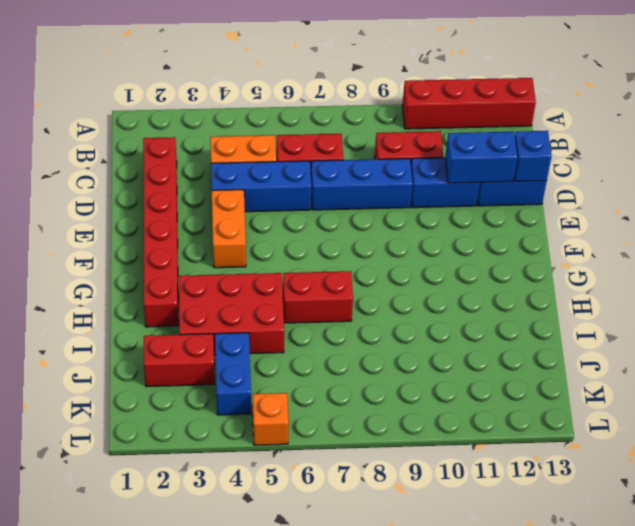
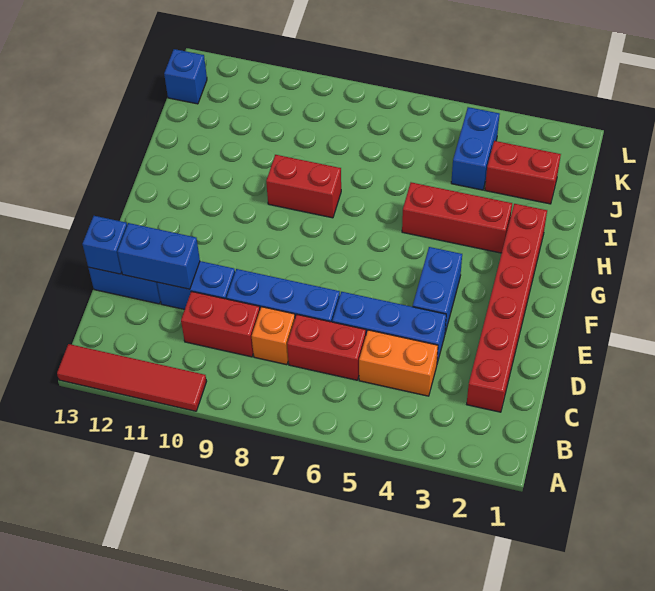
red 1x4 brick [402,78,536,129] -> red 1x4 tile [57,344,207,411]
orange 1x2 brick [212,190,246,268] -> blue 1x2 brick [413,247,462,333]
red 2x3 brick [179,273,284,355] -> red 1x3 brick [402,182,512,253]
red 1x2 brick [283,271,353,323] -> red 1x2 brick moved to [266,155,341,218]
none -> blue 1x1 brick [164,49,207,104]
orange 1x1 brick [253,393,289,445] -> orange 1x1 brick moved to [252,307,295,365]

